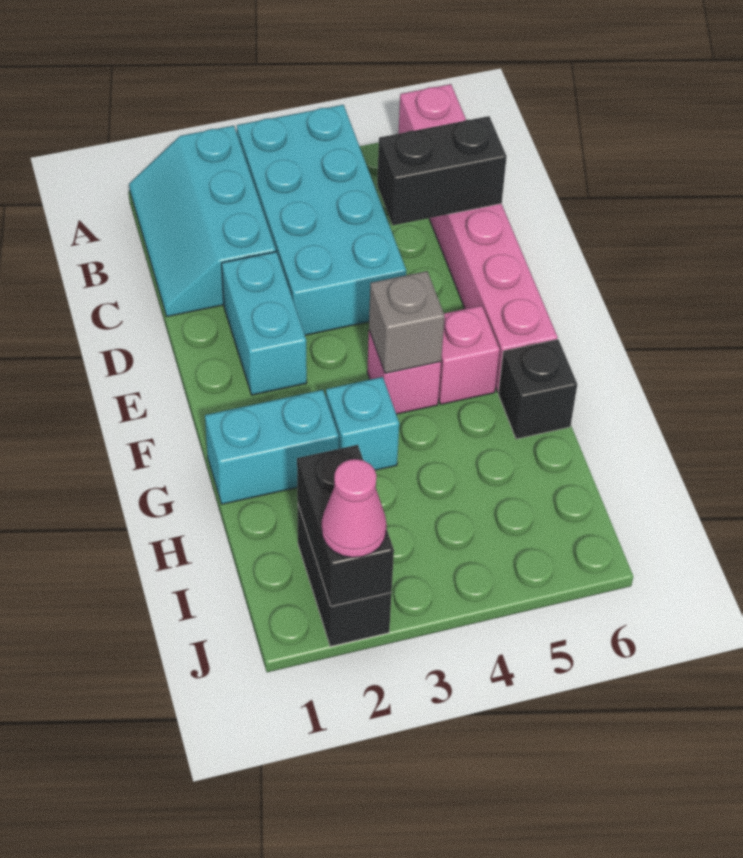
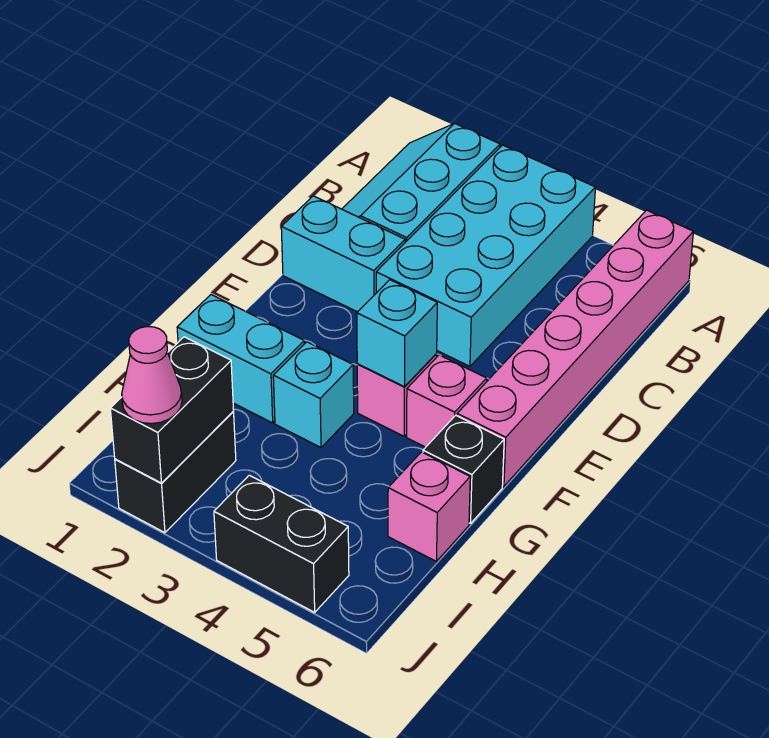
black 1x2 brick [377,116,507,225] -> black 1x2 brick moved to [214,475,349,612]
cyan 1x2 brick [222,252,307,395] -> cyan 1x2 brick turned to [281,196,405,312]
grey 1x1 brick [369,271,445,373] -> cyan 1x1 brick [357,280,437,387]
none -> pink 1x1 brick [388,452,470,562]

